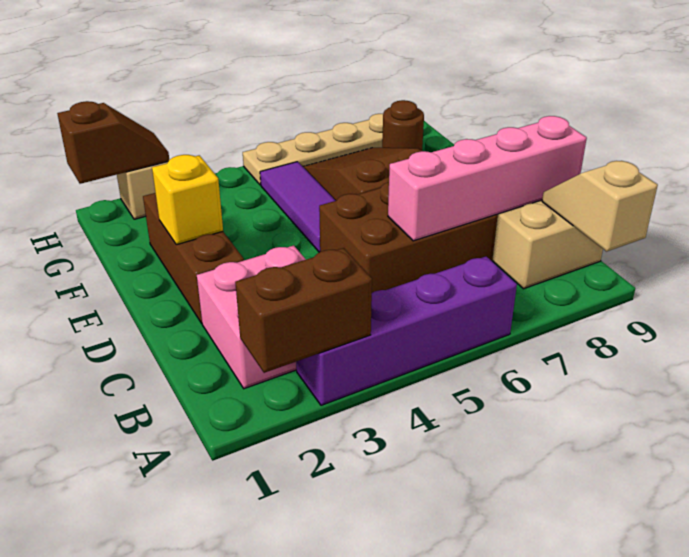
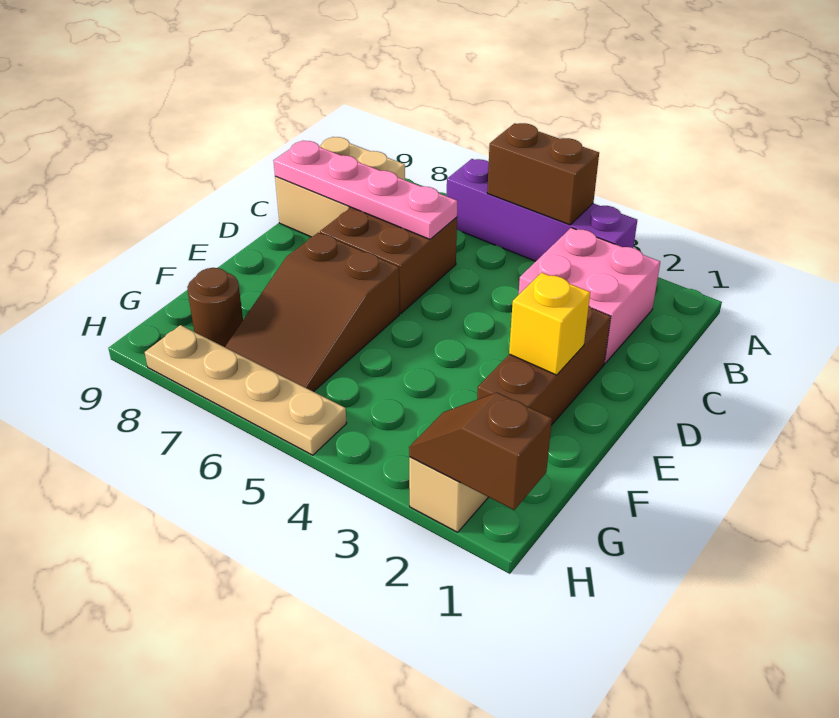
brown 1x2 brick [235,248,372,373] -> brown 1x2 brick moved to [487,123,599,225]
tan 1x2 slope [542,161,658,251] -> none
brown 2x3 brick [319,182,498,293] -> brown 2x2 brick [320,207,457,314]
pink 1x4 brick [388,116,587,241] -> pink 1x4 plate [273,141,457,239]
purple 1x3 tile [260,162,336,252] -> none

